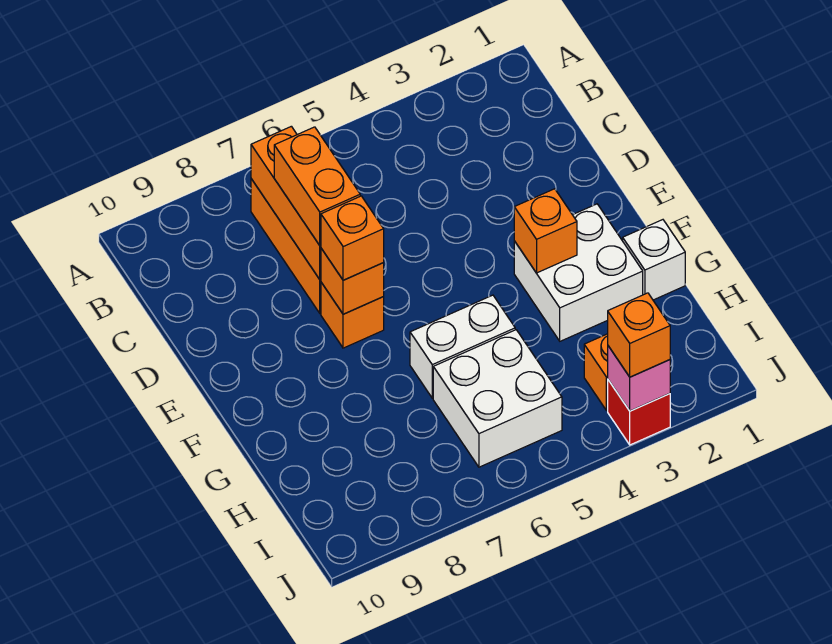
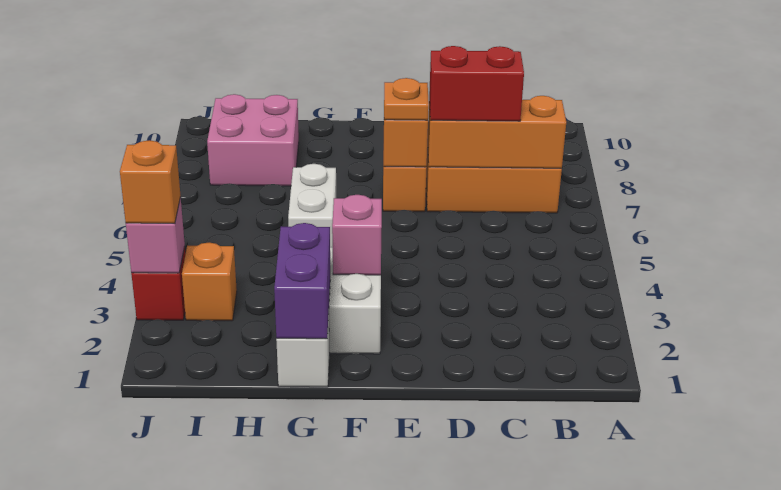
orange 1x2 brick [274,127,360,246] -> red 1x2 brick [429,46,524,121]
orange 1x1 brick [321,196,384,280] -> orange 1x1 plate [384,78,429,120]
orange 1x1 brick [514,189,577,273] -> pink 1x1 brick [332,195,382,275]
none -> purple 1x2 brick [274,223,330,339]
white 2x2 brick [433,330,562,467] -> none
none -> pink 2x2 brick [207,94,299,186]

